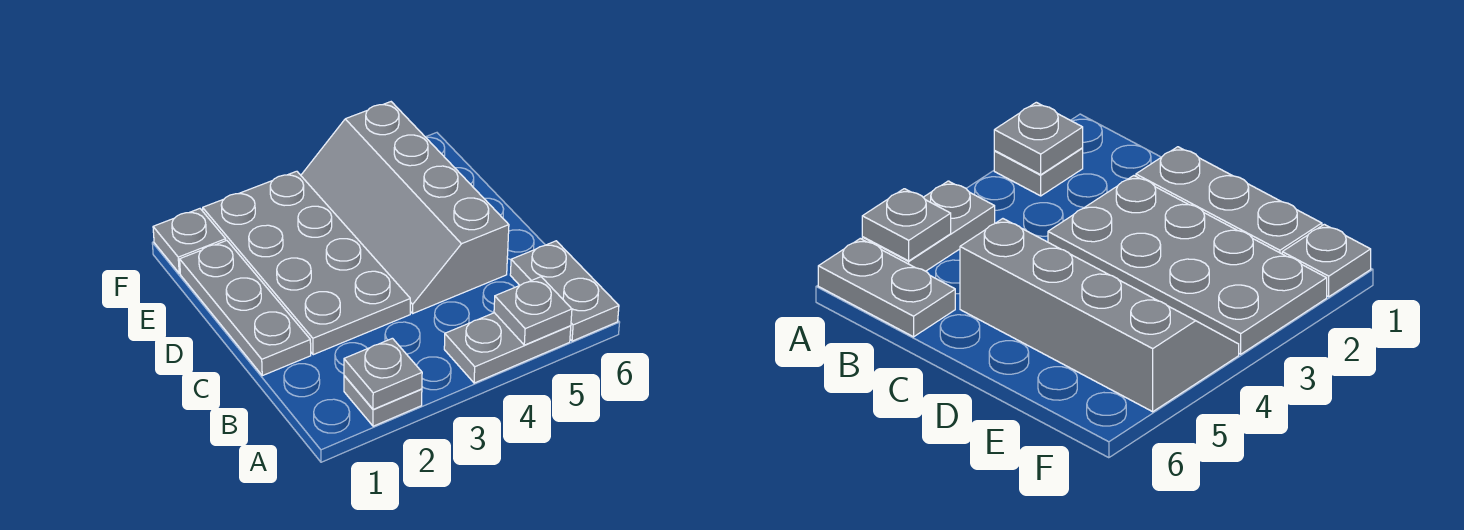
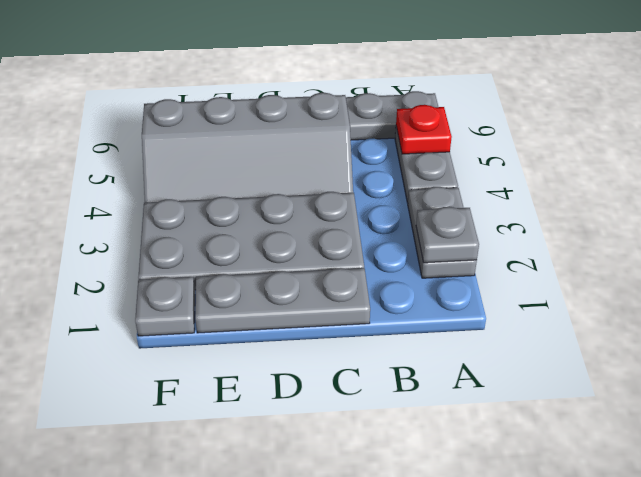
grey 1x1 plate [344,376,422,426] -> grey 1x2 plate [408,187,477,278]
grey 1x1 plate [494,277,572,345] -> red 1x1 plate [396,105,452,154]

